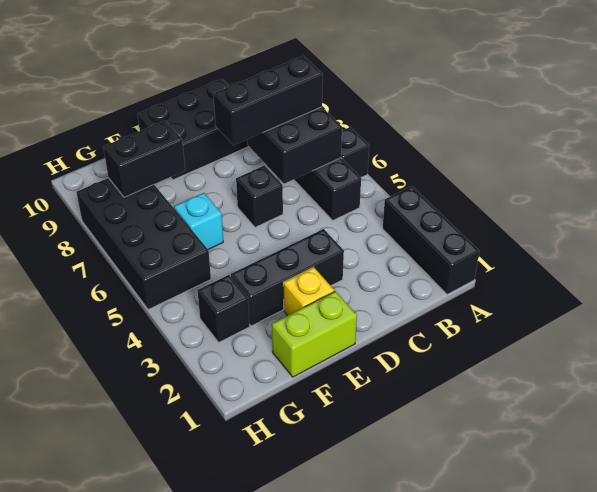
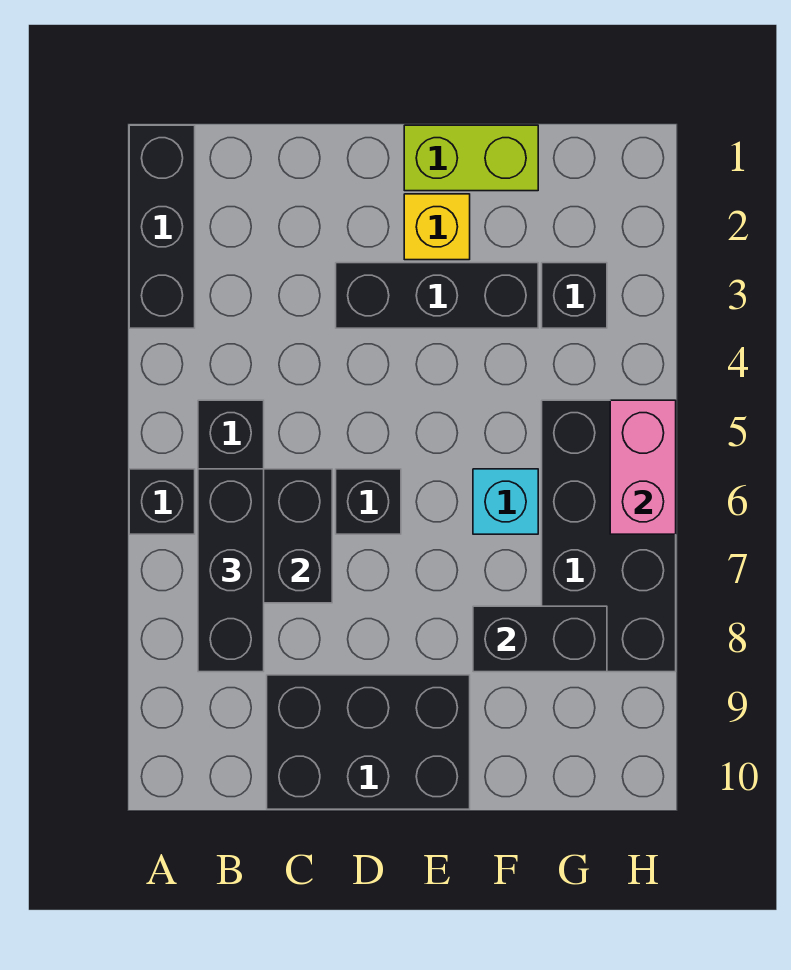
black 1x3 brick [213,56,323,145] -> black 1x3 brick turned to [198,469,264,672]
none -> pink 1x2 brick [610,400,676,534]

